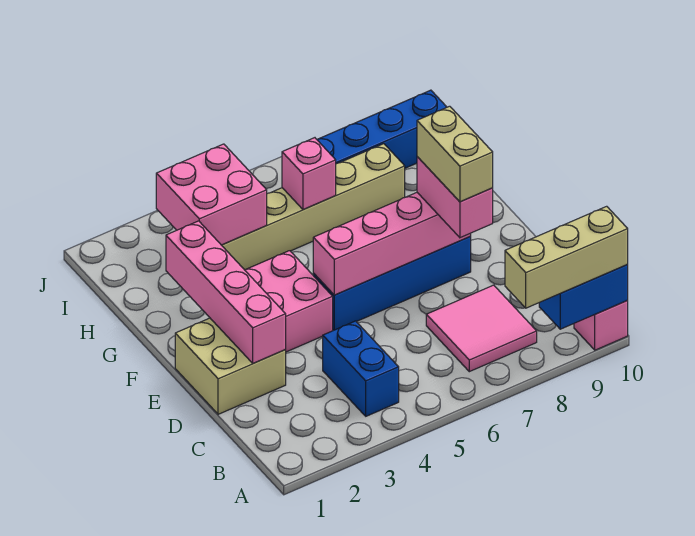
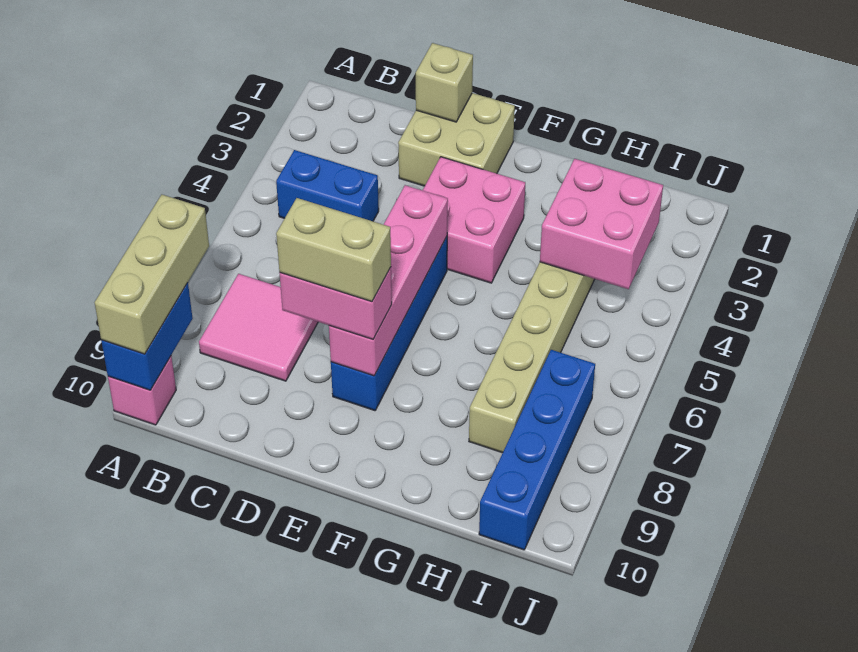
none -> tan 1x1 brick [416,43,473,122]
pink 1x4 brick [166,221,286,363] -> none
pink 1x1 brick [282,138,336,210] -> none

